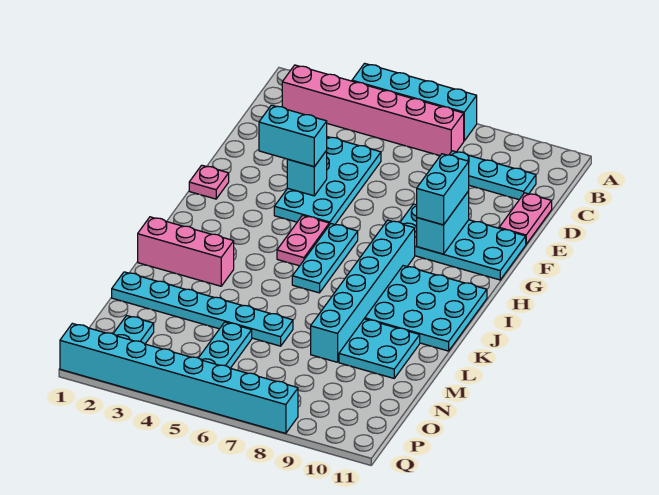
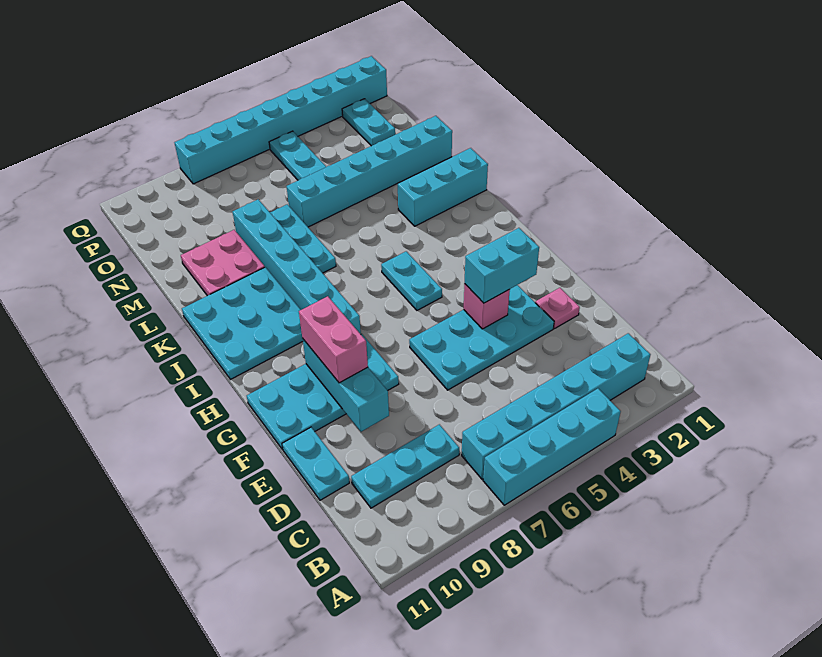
pink 1x6 brick [282,65,464,156] -> cyan 1x6 brick [462,333,650,479]
cyan 2x4 plate [274,137,381,225] -> cyan 2x4 plate turned to [409,285,554,390]
pink 1x2 plate [499,193,552,244] -> cyan 1x2 plate [282,427,349,500]
cyan 1x1 brick [287,151,327,196] -> pink 1x1 brick [464,284,510,329]
cyan 1x2 brick [417,191,469,254] -> cyan 1x3 brick [303,339,389,432]
cyan 1x2 brick [417,154,469,225] -> pink 1x2 brick [299,296,368,383]
pink 1x1 plate [189,165,229,199] -> pink 1x1 plate moved to [536,288,580,329]
pink 1x2 plate [277,215,329,266] -> cyan 1x2 plate [381,251,442,310]
cyan 1x3 plate [292,224,358,293] -> cyan 1x3 plate moved to [270,204,336,273]
pink 1x3 brick [138,217,234,286] -> cyan 1x3 brick [398,148,488,226]
cyan 2x2 plate [339,319,420,378] -> pink 2x2 plate [181,230,265,296]
cyan 1x6 plate [112,272,293,346] -> cyan 1x6 brick [286,116,452,227]

